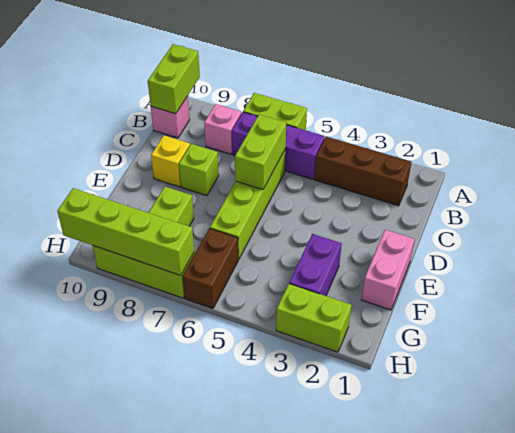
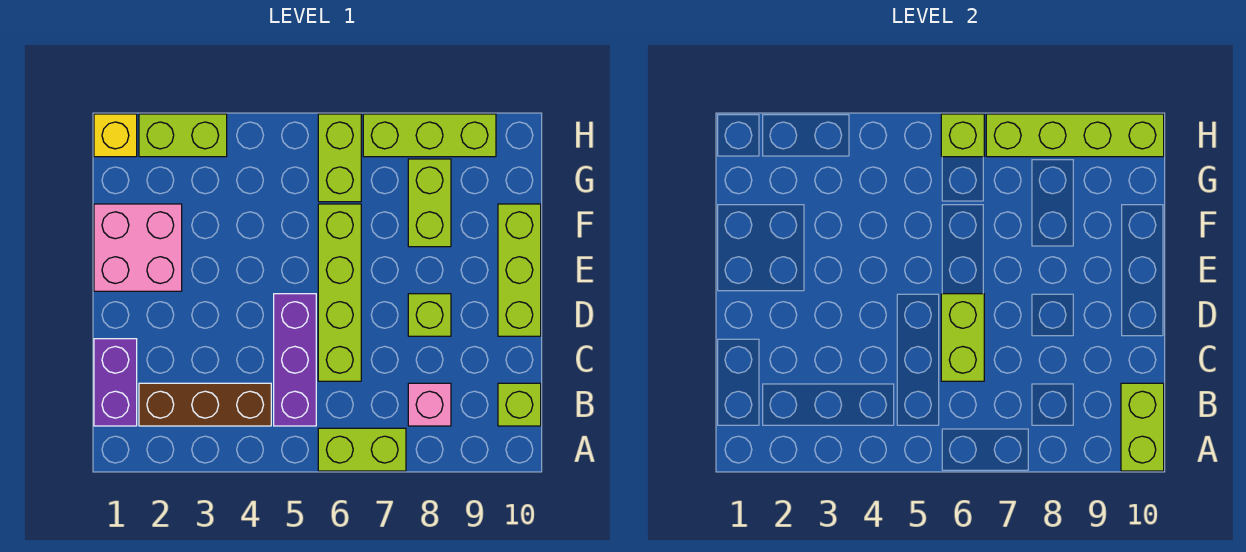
purple 1x3 brick [232,112,325,179] -> purple 1x3 brick turned to [274,294,316,426]
pink 1x1 brick [151,96,190,138] -> lime 1x1 brick [498,383,541,426]
yellow 1x1 brick [151,136,190,187] -> yellow 1x1 brick moved to [94,114,137,157]
none -> lime 1x3 brick [498,204,541,336]
pink 1x2 brick [361,230,415,310] -> pink 2x2 brick [94,204,182,291]
purple 1x2 brick [289,234,342,296] -> purple 1x2 brick moved to [94,339,137,426]
brown 1x2 brick [182,228,238,309] -> lime 1x2 brick [318,114,361,202]
none -> lime 1x1 brick [941,114,984,157]

